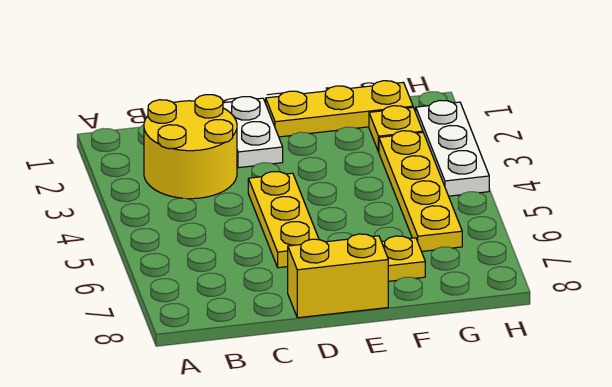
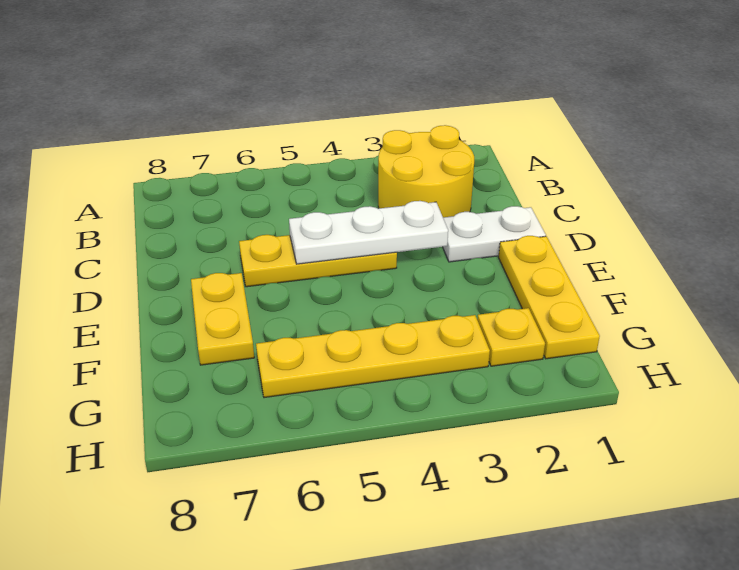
yellow 1x2 brick [288,234,388,318] -> none
white 1x3 plate [416,100,489,196] -> white 1x3 plate moved to [289,201,448,264]

